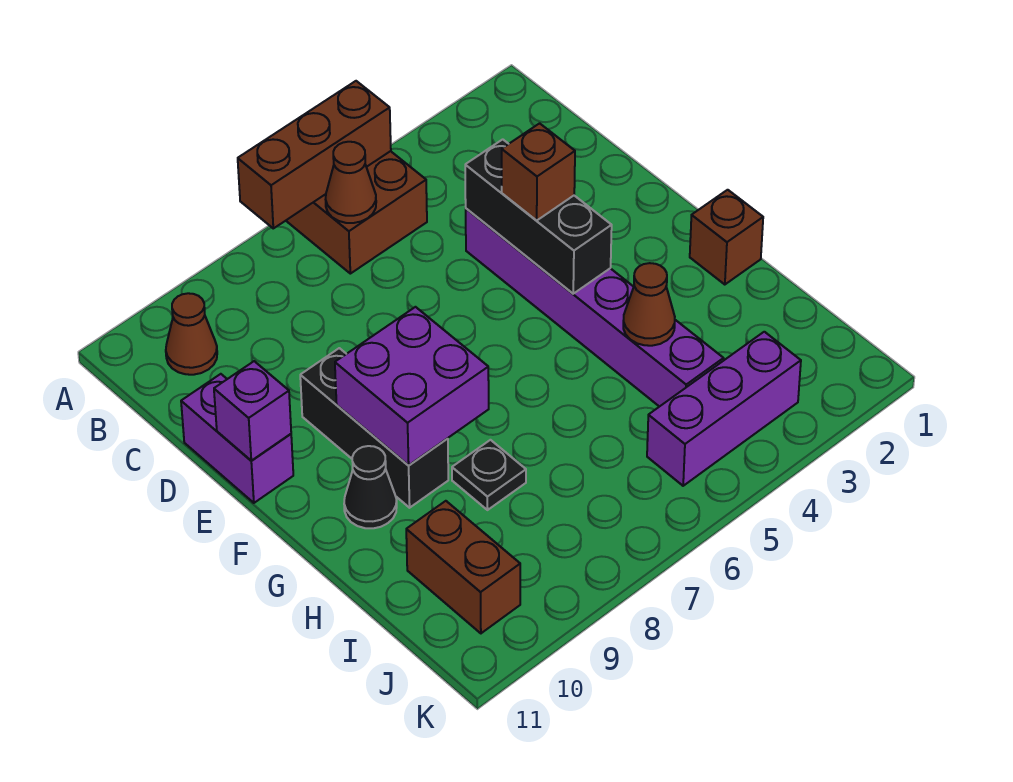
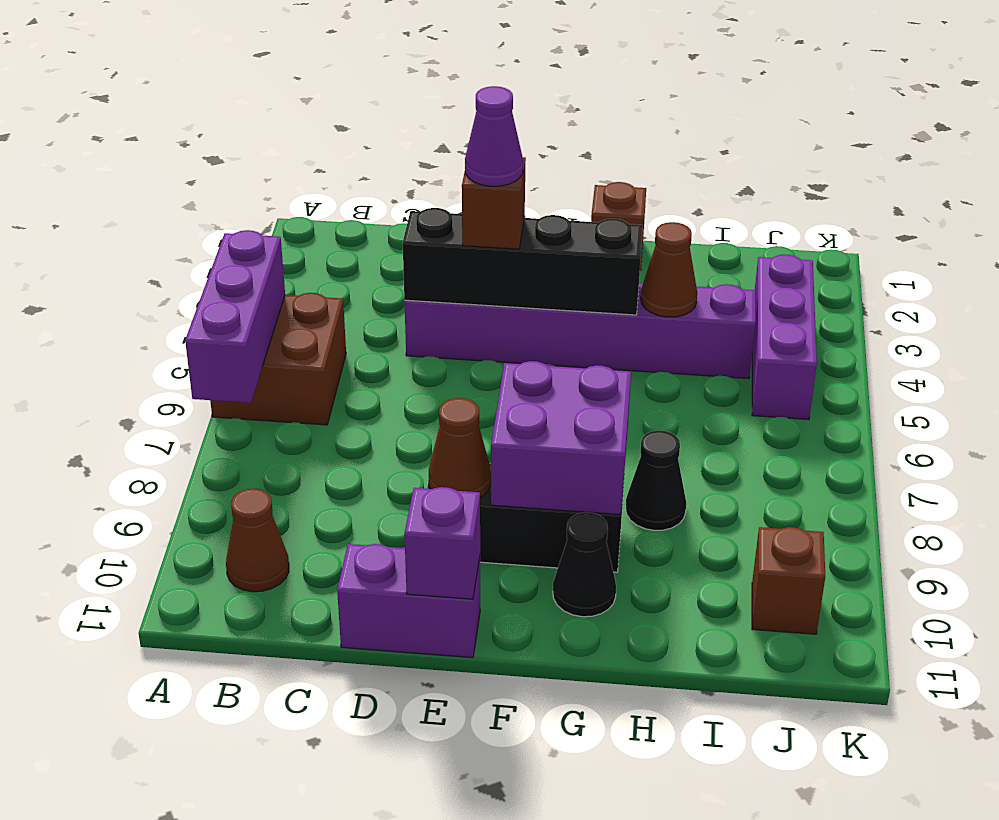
brown 1x3 brick [238,81,391,228] -> purple 1x3 brick [185,230,285,403]
brown 1x1 cone [326,142,376,223] -> brown 1x1 cone moved to [429,398,491,497]
black 1x3 brick [465,139,612,294] -> black 1x4 brick [403,208,643,315]
none -> purple 1x1 cone [465,86,523,186]
black 1x1 plate [452,440,526,510] -> black 1x1 cone [626,430,686,530]
brown 1x2 brick [406,501,520,633] -> brown 1x1 brick [752,527,825,634]

